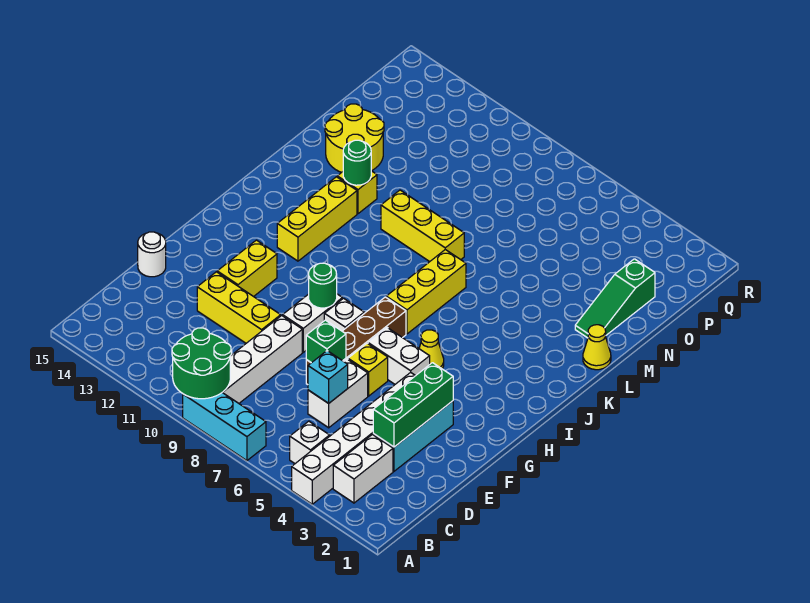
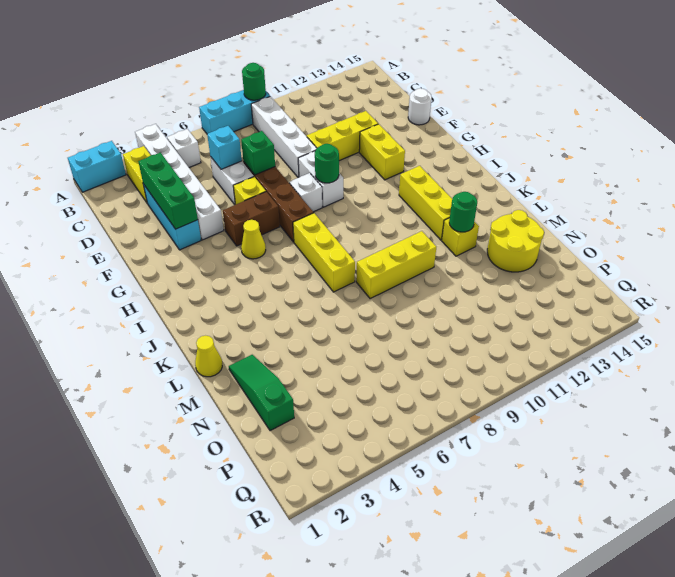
none -> cyan 1x2 brick [68,141,126,192]
green 2x2 round brick [172,328,231,399] -> green 1x1 round brick [242,63,266,100]
white 1x2 brick [333,435,393,503] -> yellow 1x2 brick [123,146,150,203]
white 1x2 brick [368,328,430,384] -> brown 1x2 brick [223,192,280,246]

